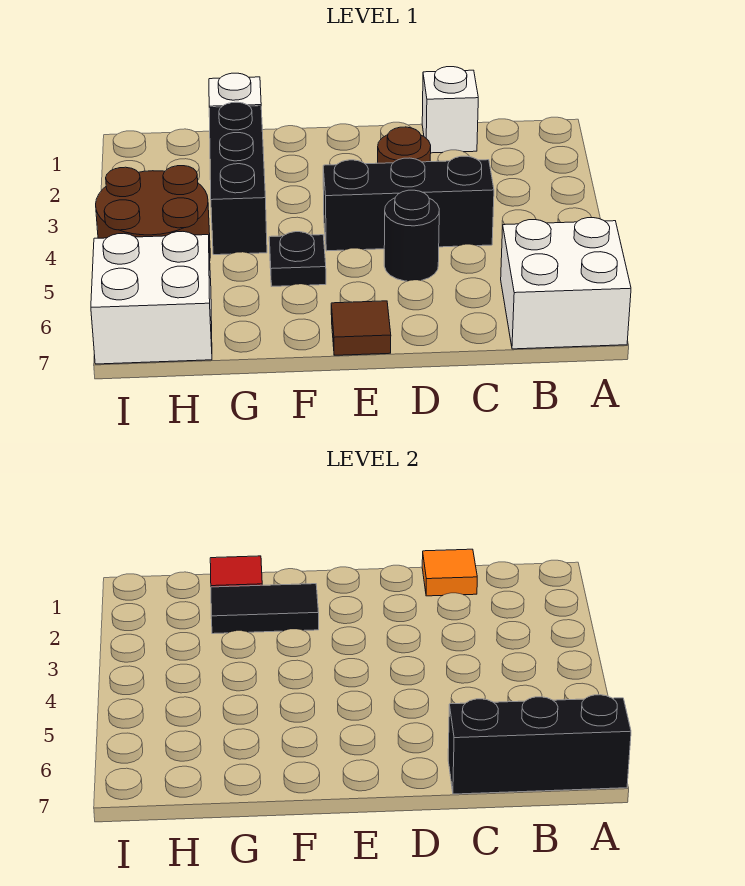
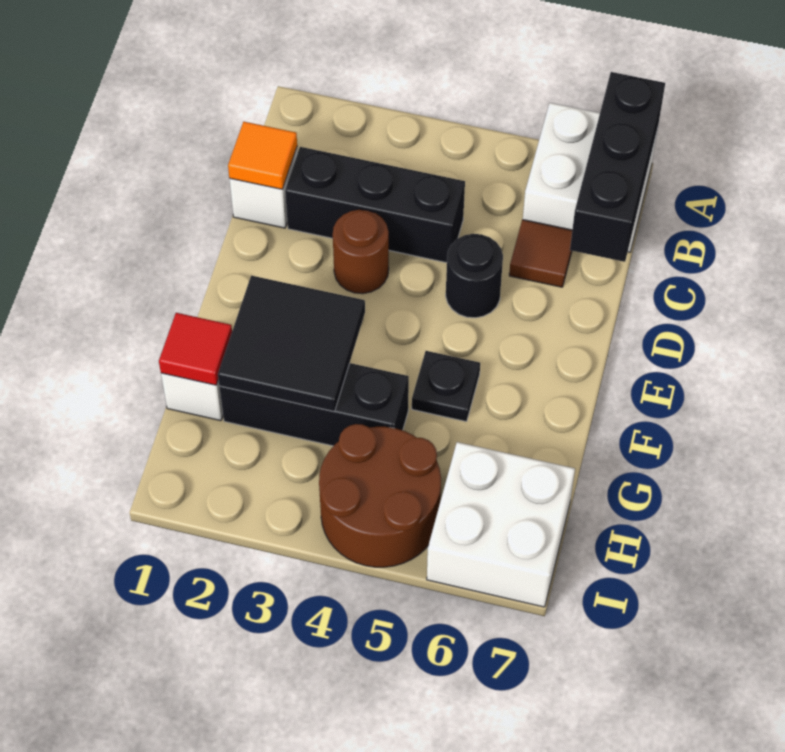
black 1x3 brick [323,156,494,251] -> black 1x3 brick turned to [285,147,465,263]
brown 1x1 tile [331,301,391,355] -> brown 1x1 tile moved to [509,220,572,287]
black 1x2 tile [211,584,319,634] -> black 2x2 tile [218,276,365,412]

